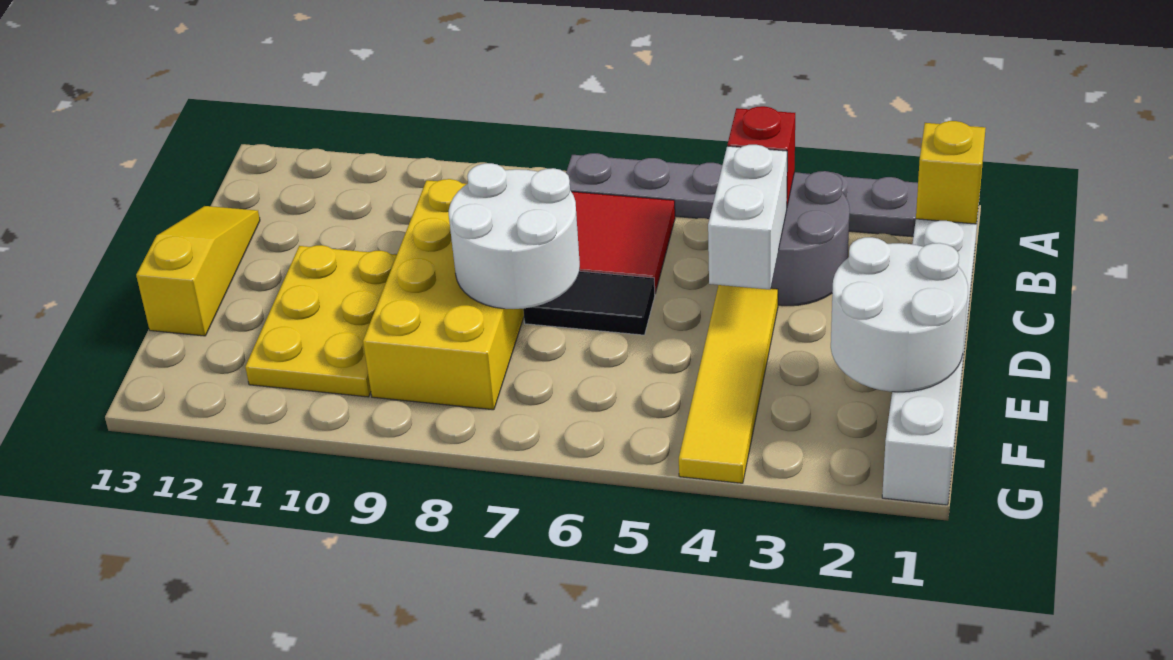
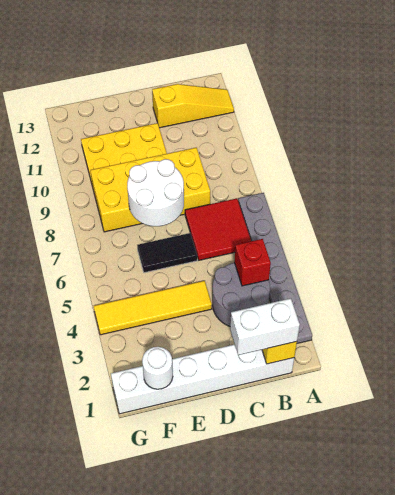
white 1x2 brick [708,145,787,290] -> white 1x2 brick moved to [230,298,300,355]
yellow 1x3 slope [136,206,260,336] -> yellow 1x3 slope moved to [152,84,234,128]
black 1x2 tile [523,271,655,335] -> black 1x2 tile turned to [137,233,197,273]
white 2x2 round brick [831,237,968,392] -> white 1x1 round brick [142,347,173,389]

